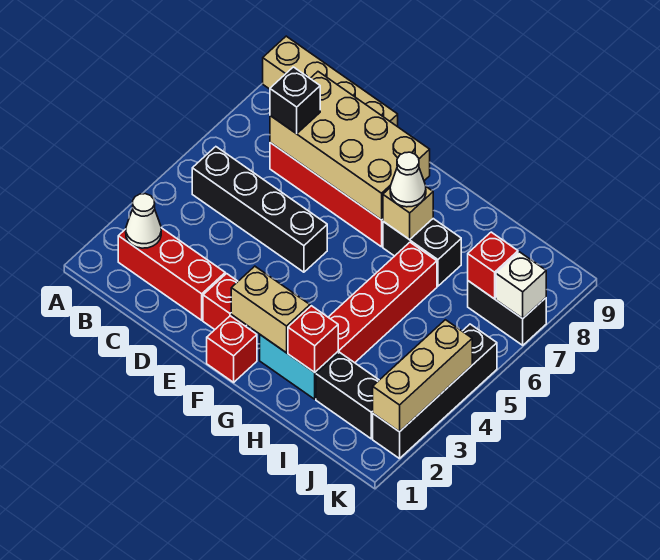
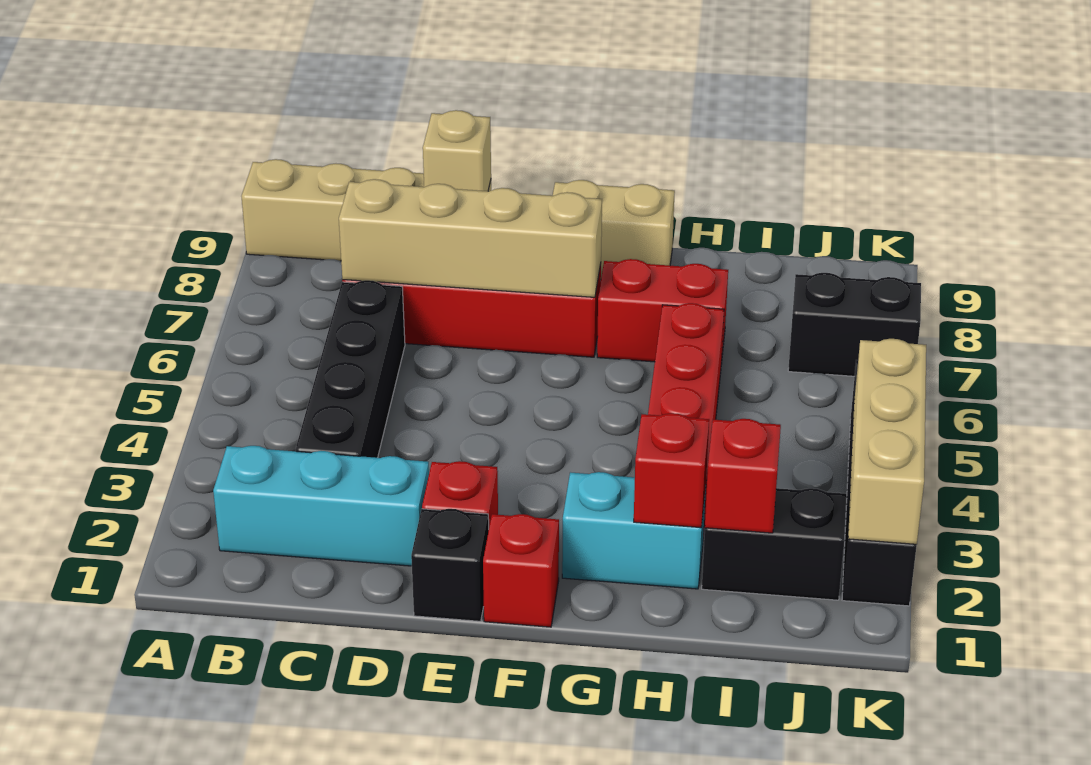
red 1x3 brick [118,228,225,320] -> cyan 1x3 brick [213,446,429,566]
white 1x1 cone [126,194,161,248] -> none
black 1x4 brick [192,147,327,272] -> black 1x4 brick turned to [295,280,405,458]
tan 2x4 brick [270,72,430,220] -> tan 1x4 brick [339,179,602,297]
black 1x1 brick [270,67,320,134] -> black 1x1 brick moved to [411,509,489,621]
tan 1x2 brick [231,266,310,353] -> tan 1x2 brick moved to [553,180,675,277]
black 1x2 brick [383,219,461,286] -> red 1x2 brick [597,259,728,364]
tan 1x1 brick [383,187,433,240] -> tan 1x1 brick moved to [423,110,491,191]
white 1x1 cone [390,152,426,207] -> none
red 1x1 brick [468,232,518,299] -> red 1x1 brick moved to [705,419,781,533]
white 1x1 brick [496,252,546,319] -> none

